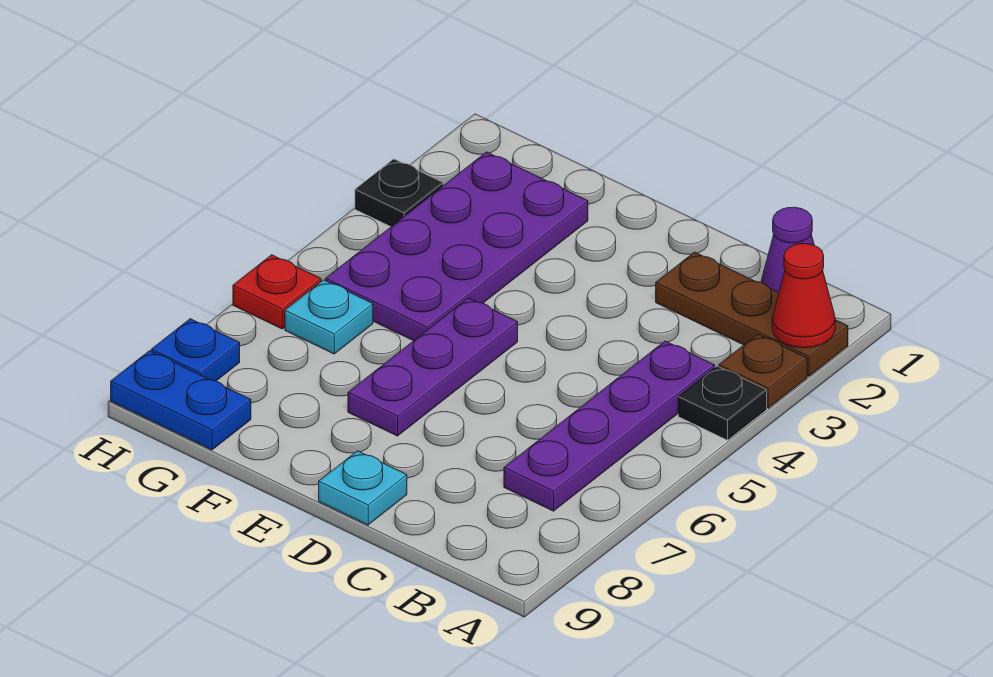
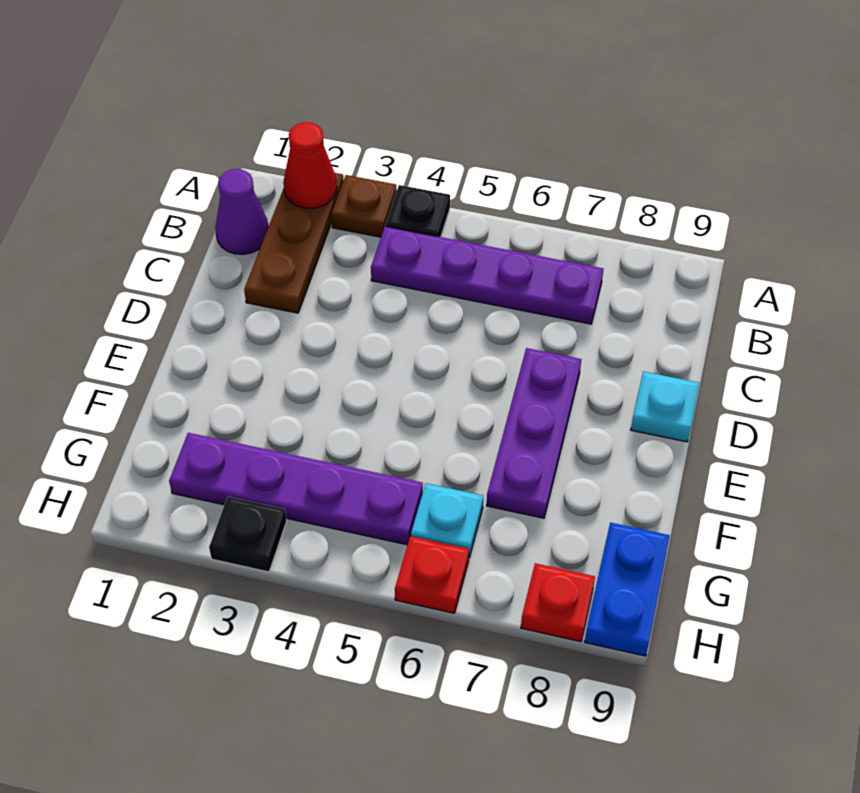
purple 1x3 plate [348,298,518,436] -> purple 1x3 plate turned to [487,348,581,518]
purple 2x4 plate [326,152,588,341] -> purple 1x4 plate [169,433,423,545]
blue 1x1 plate [151,319,240,381] -> red 1x1 plate [521,563,595,642]

